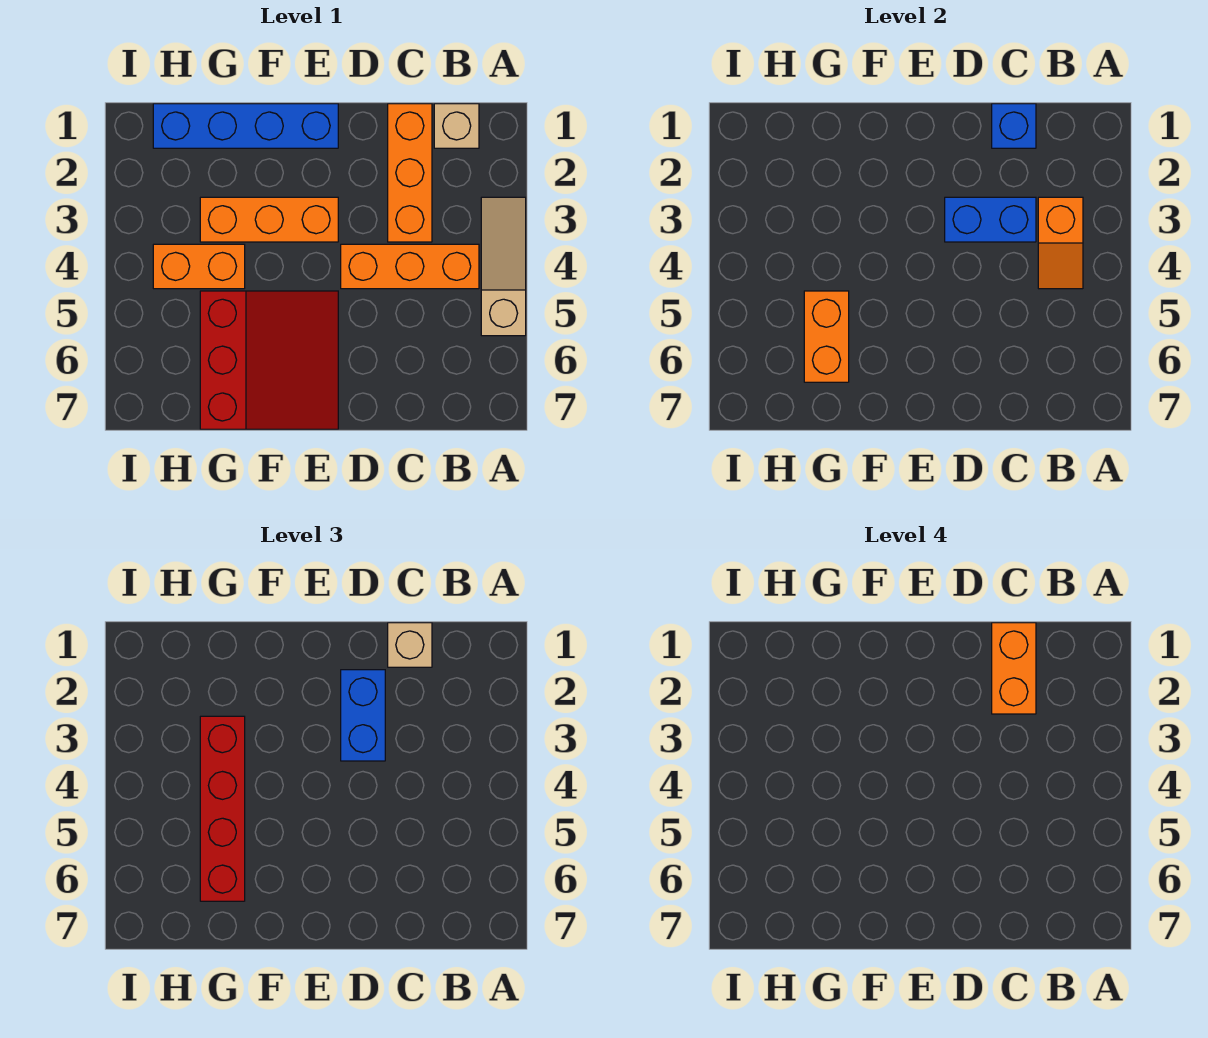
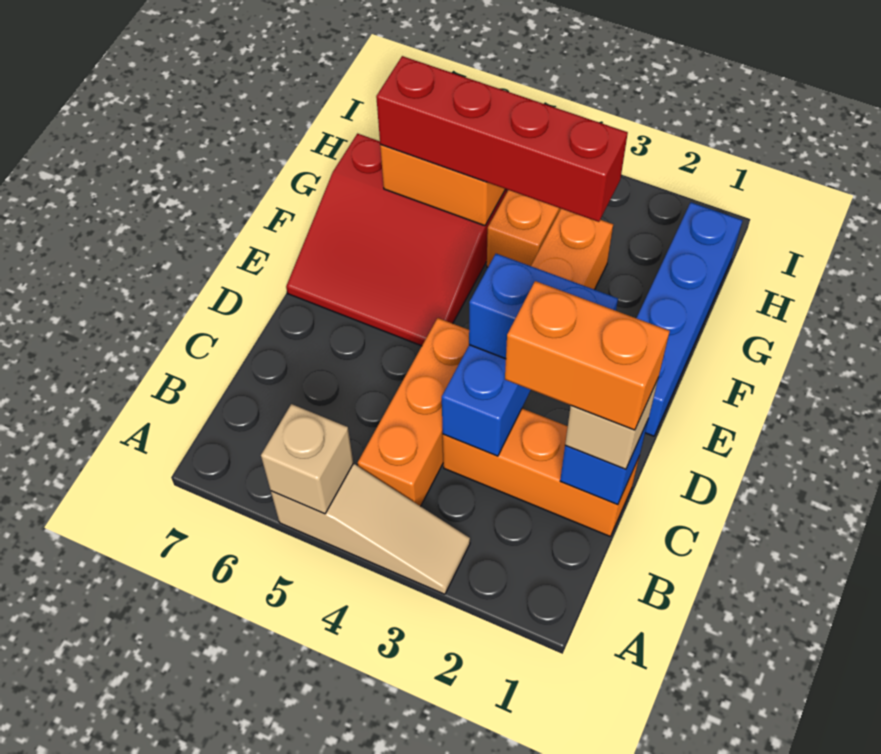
tan 1x1 brick [434,104,479,148] -> tan 1x1 brick moved to [261,404,353,514]
orange 1x2 slope [1038,197,1083,289] -> none

